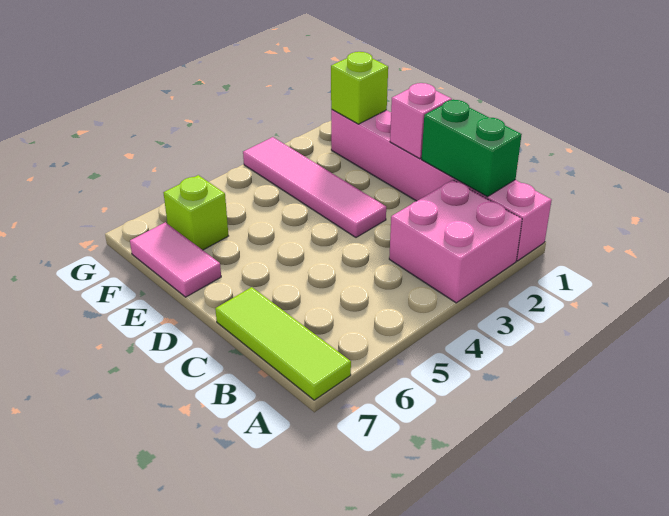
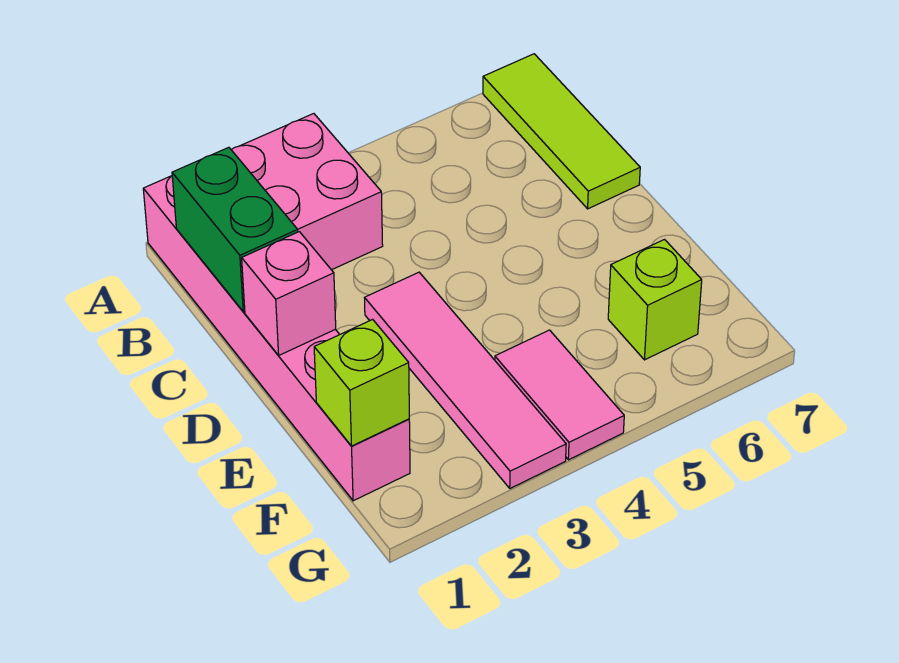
pink 1x2 tile [130,222,221,297] -> pink 1x2 tile moved to [495,330,624,460]

